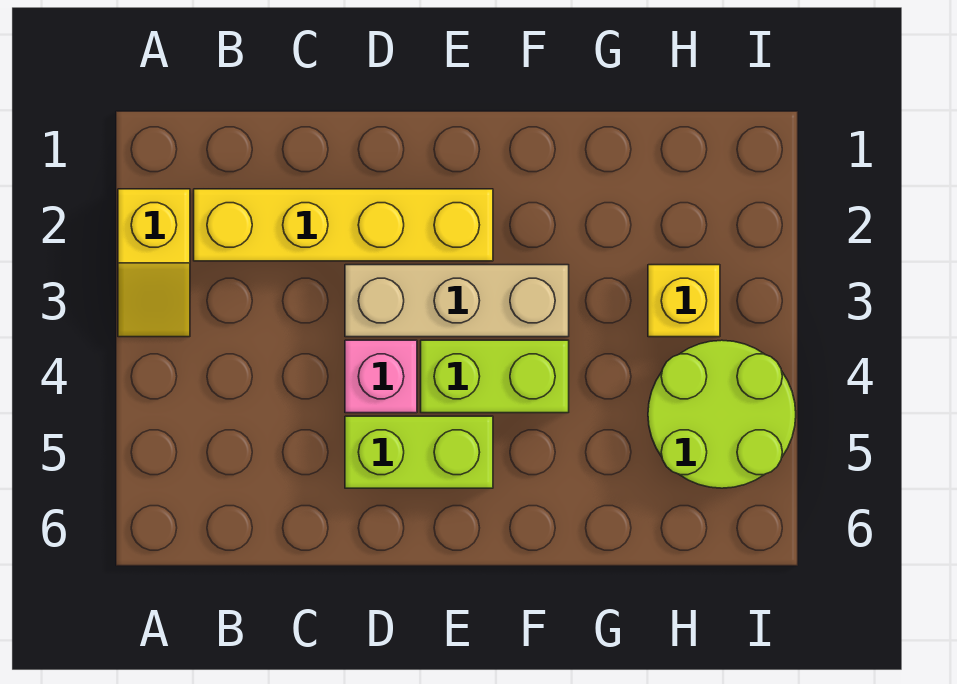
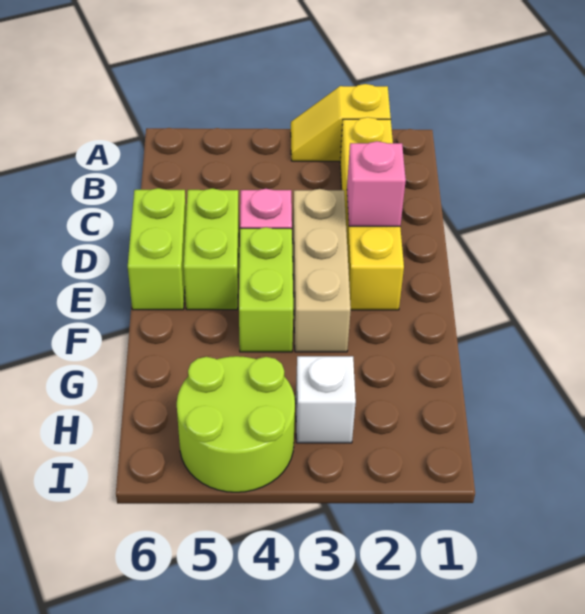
none -> pink 1x1 brick [347,141,406,226]
none -> lime 1x2 brick [128,188,186,310]
yellow 1x1 brick [648,265,720,337] -> white 1x1 brick [296,356,356,443]

